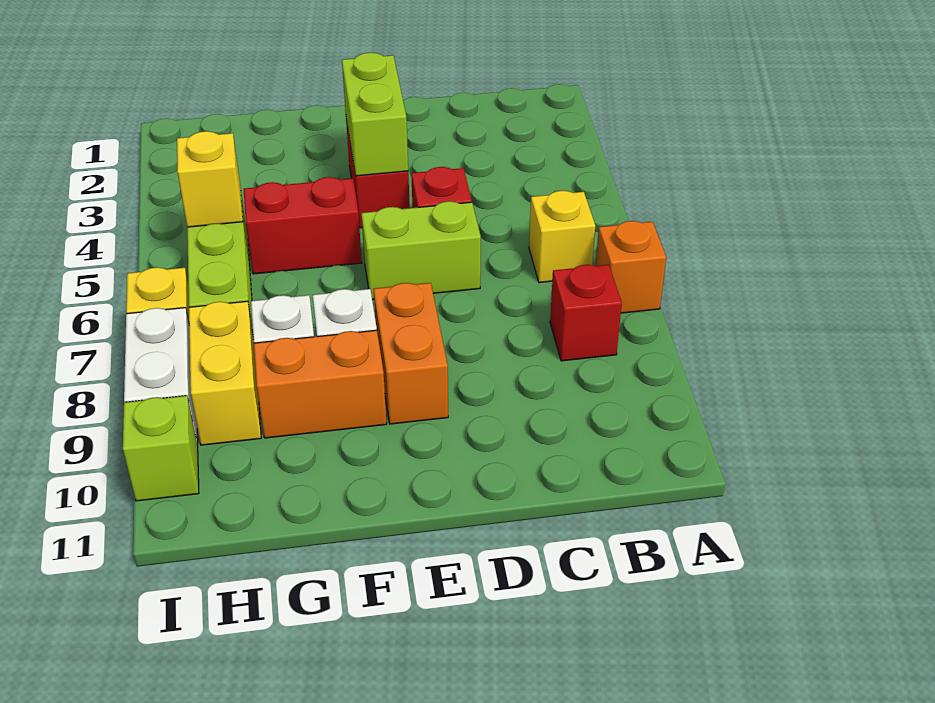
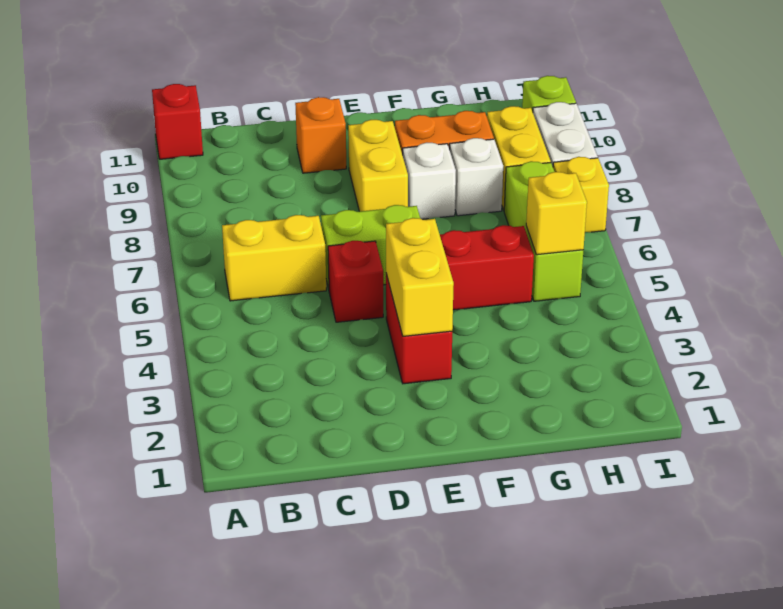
orange 1x1 brick [596,221,666,313] -> orange 1x1 brick moved to [295,97,346,173]
yellow 1x1 brick [529,191,595,283] -> yellow 1x2 brick [222,215,326,301]
red 1x1 brick [550,265,622,361] -> red 1x1 brick moved to [152,84,203,159]
lime 1x2 brick [342,53,408,176] -> yellow 1x2 brick [386,218,454,336]
orange 1x2 brick [374,283,448,424] -> yellow 1x2 brick [348,119,408,211]

